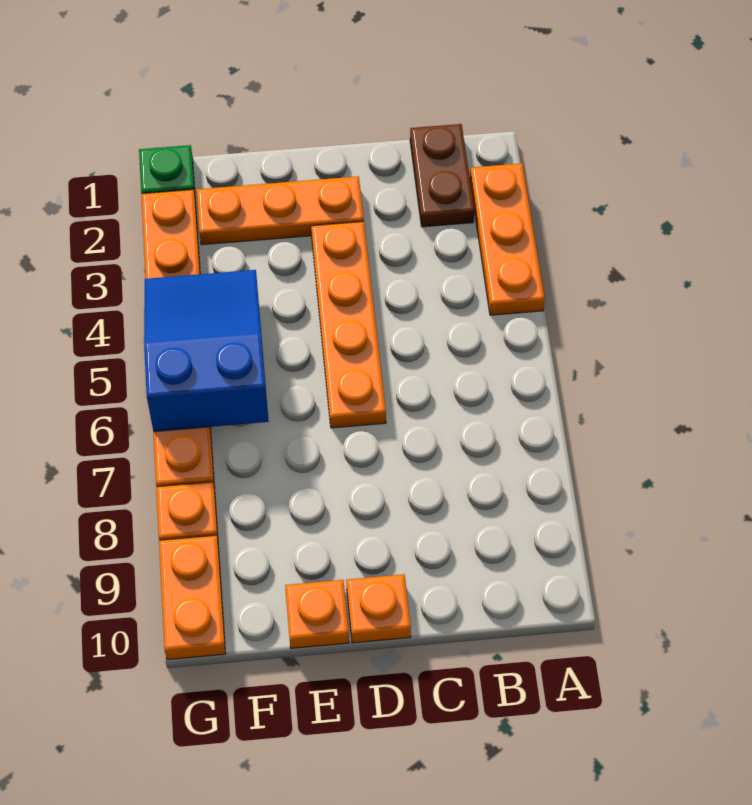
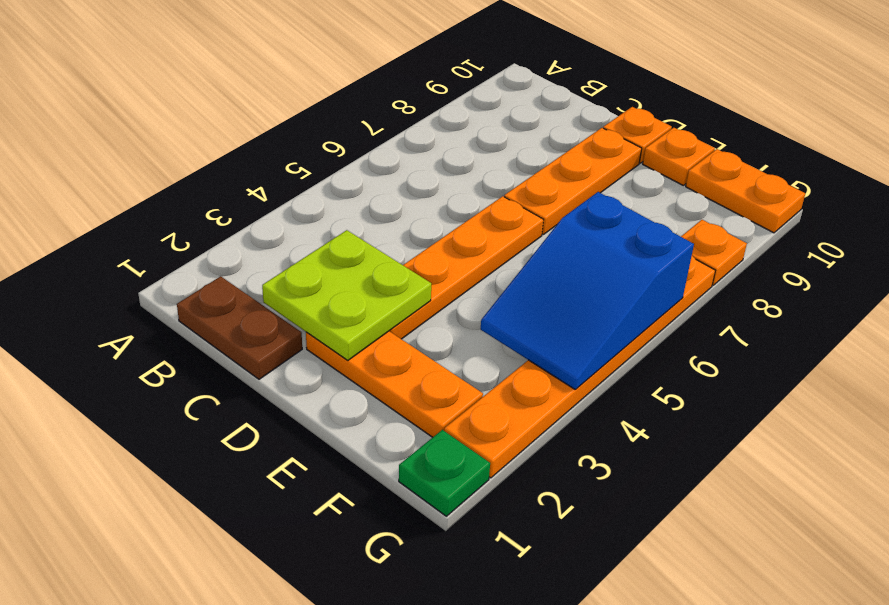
orange 1x3 plate [470,163,545,315] -> orange 1x3 plate moved to [504,128,642,234]
brown 1x2 plate [410,124,474,227] -> brown 1x2 plate turned to [177,276,302,379]
none -> lime 2x2 plate [262,230,431,360]
orange 1x2 plate [159,535,226,660] -> orange 1x2 plate turned to [686,149,805,233]

